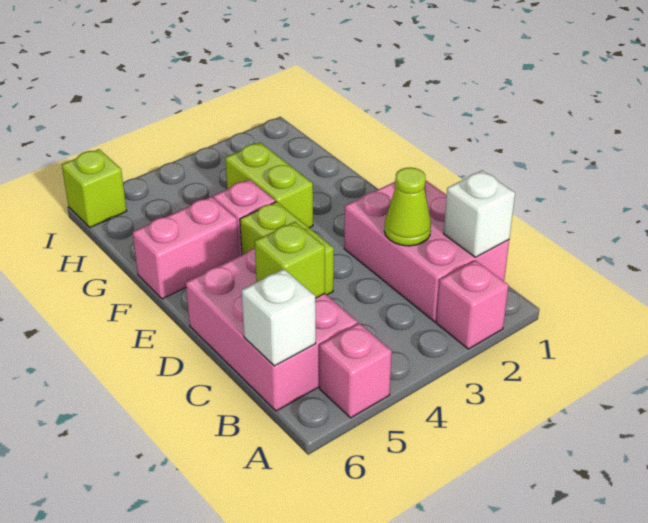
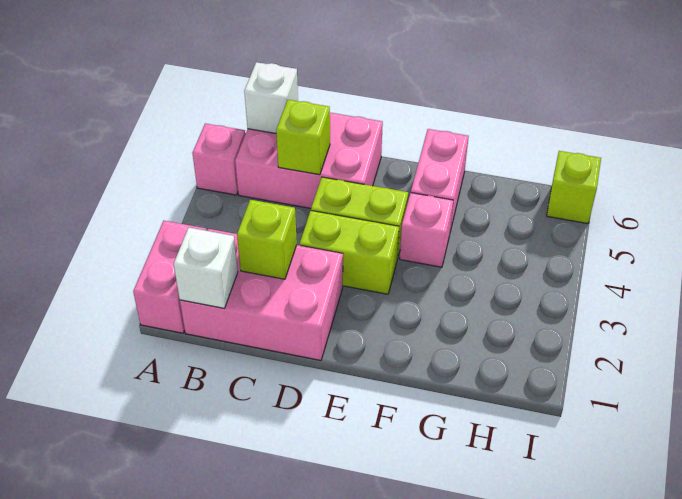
pink 1x1 brick [436,260,509,349] -> pink 1x2 brick [133,221,206,333]
lime 1x1 cone [384,167,431,246] -> lime 1x1 brick [237,200,297,279]
lime 1x2 brick [225,143,313,228] -> lime 1x2 brick moved to [300,211,399,294]

